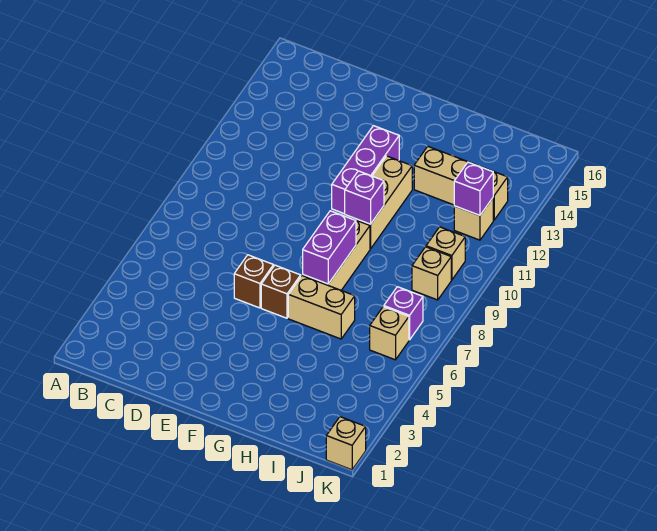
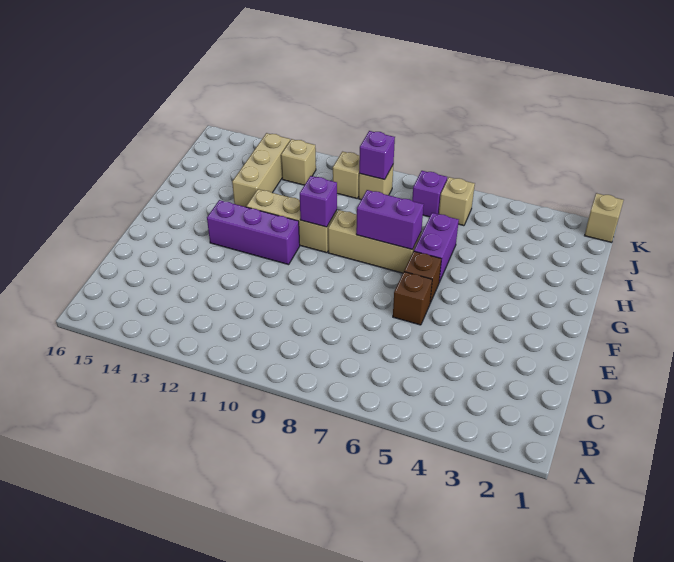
tan 1x2 brick [288,276,355,339] -> purple 1x2 brick [414,213,459,282]
purple 1x1 brick [454,162,493,215] -> purple 1x1 brick moved to [359,131,395,180]

